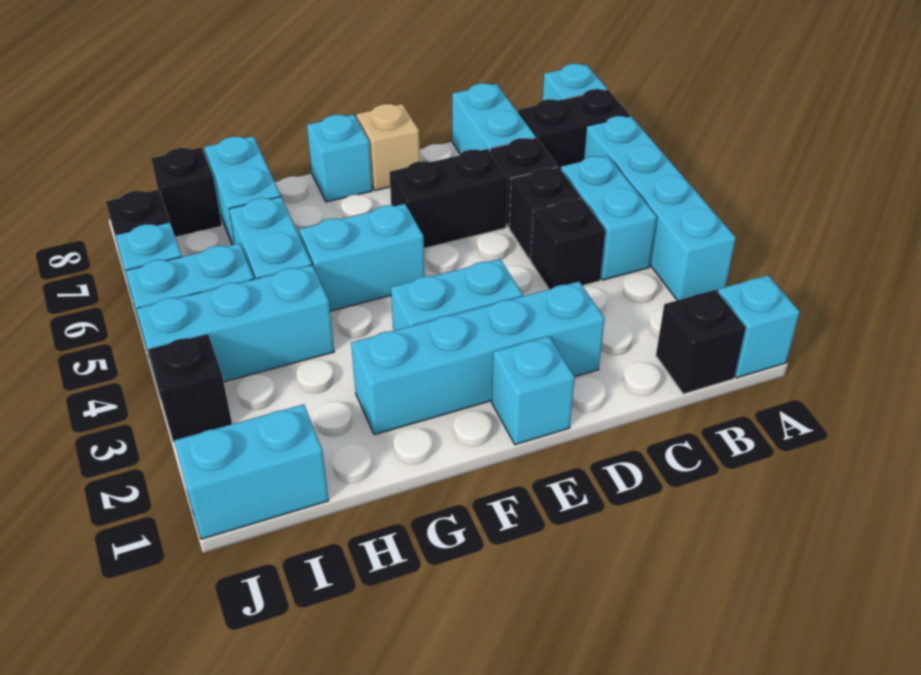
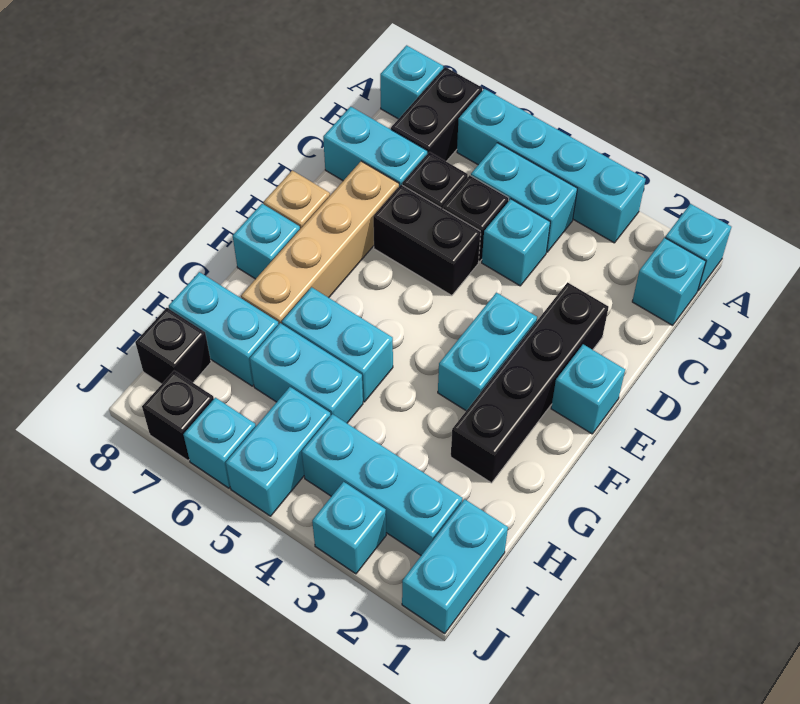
black 1x1 brick [656,290,746,394] -> cyan 1x1 brick [632,238,706,325]
black 1x1 brick [531,198,606,289] -> cyan 1x1 brick [482,199,550,286]
cyan 1x4 brick [351,282,605,435] -> black 1x4 brick [451,282,609,483]
black 1x2 brick [390,149,508,248] -> black 1x2 brick turned to [373,185,481,296]
none -> tan 1x4 brick [241,161,399,324]
cyan 1x2 brick [299,204,425,311] -> cyan 1x2 brick turned to [282,287,393,402]
cyan 1x3 brick [136,265,334,387] -> cyan 1x3 brick turned to [302,414,462,555]
black 1x1 brick [148,334,232,442] -> cyan 1x1 brick [312,482,386,574]

